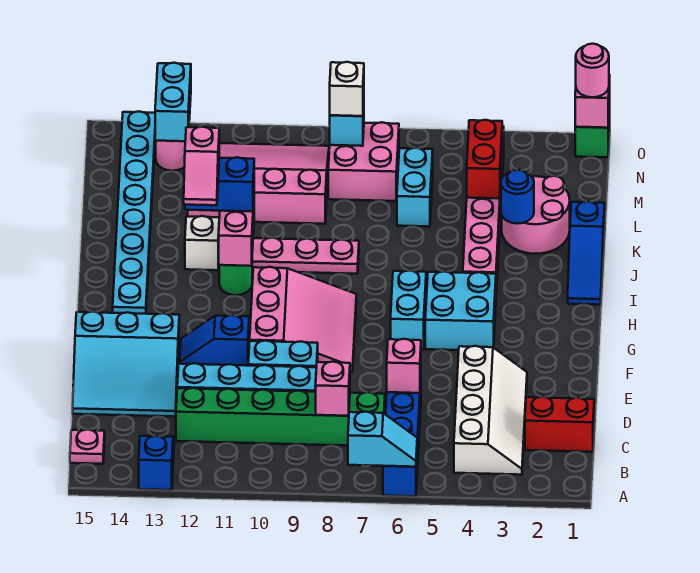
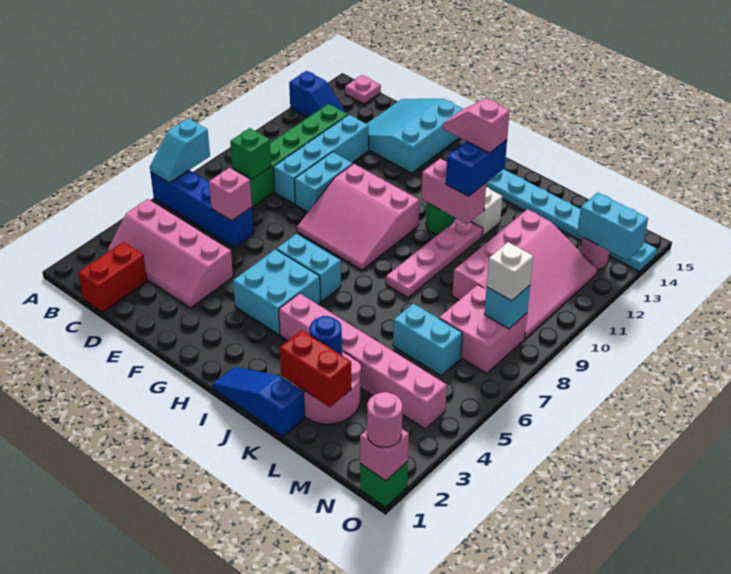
white 2x4 slope [454,346,527,475] -> pink 2x4 slope [108,199,233,308]
pink 1x1 brick [316,362,350,416] -> green 1x1 brick [230,128,271,179]
blue 1x2 slope [180,315,249,366] -> none
red 1x2 brick [467,120,502,199] -> red 1x2 brick moved to [280,330,351,407]

